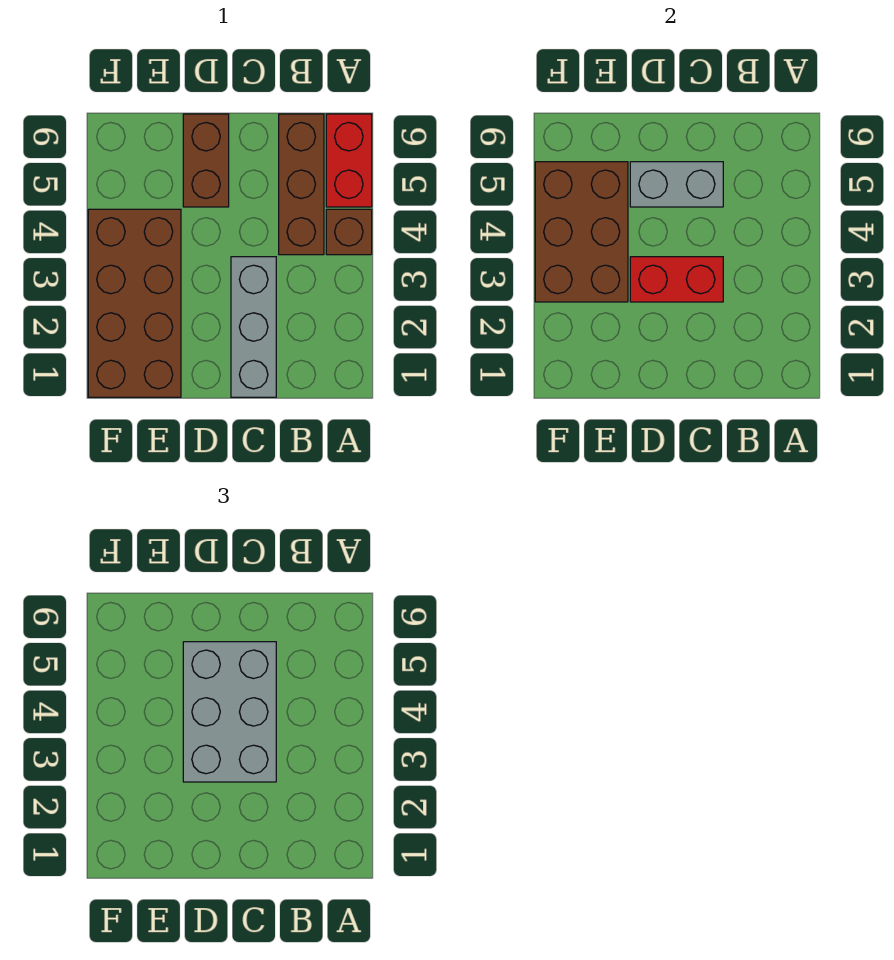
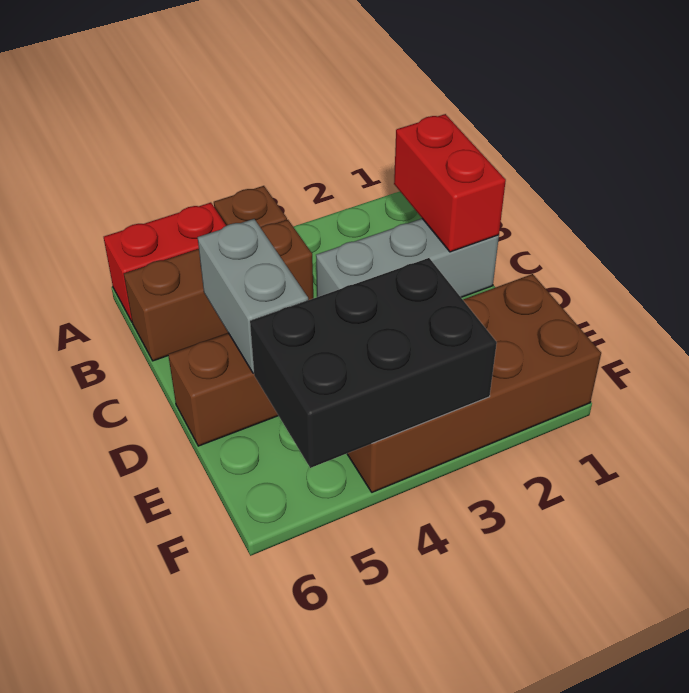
red 1x2 brick [630,257,723,302] -> red 1x2 brick moved to [394,114,506,252]
grey 2x3 brick [183,642,276,782] -> none
brown 2x3 brick [535,162,628,302] -> black 2x3 brick [250,258,497,468]

